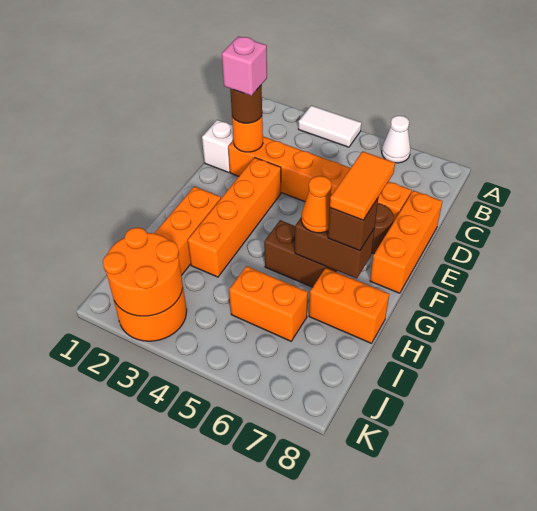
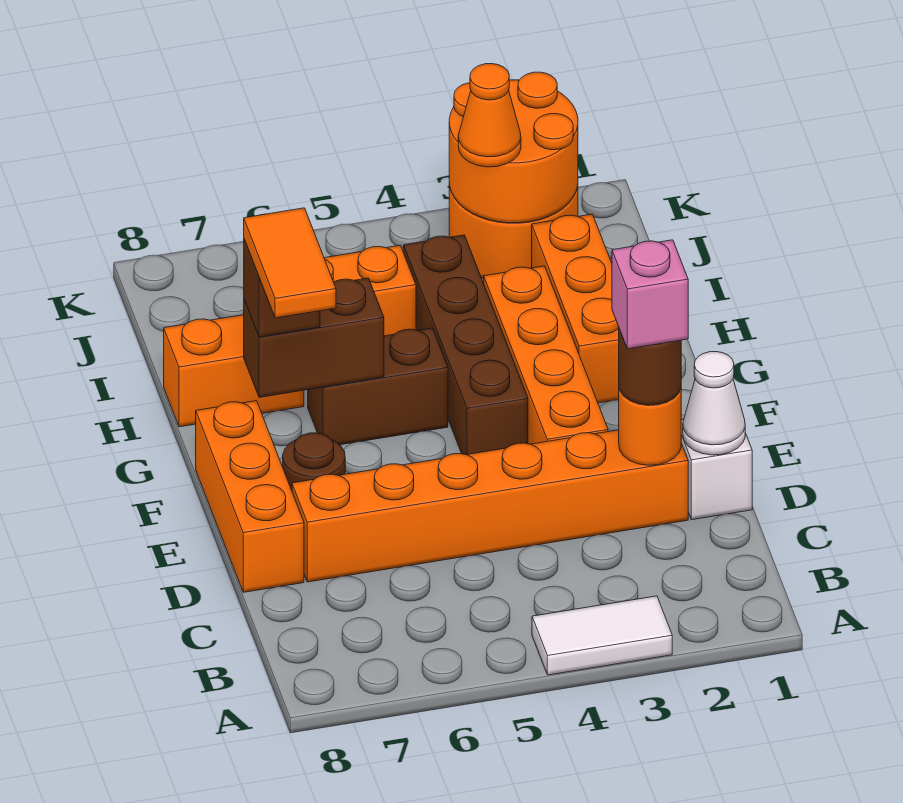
white 1x1 cone [382,116,410,163] -> white 1x1 cone moved to [683,352,745,455]
none -> brown 1x4 brick [404,235,528,455]
orange 1x1 cone [301,176,332,233] -> orange 1x1 cone moved to [458,64,521,167]

